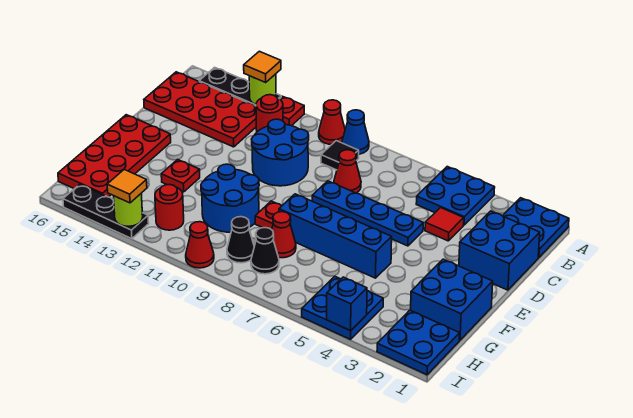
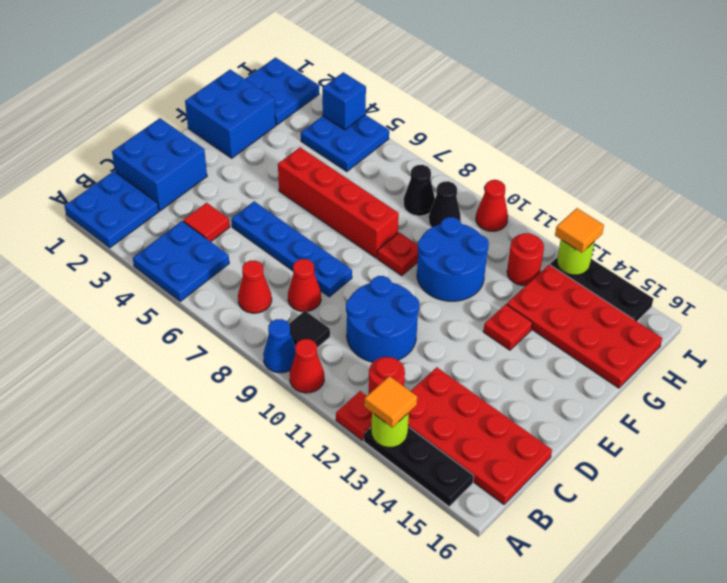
red 2x4 plate [58,115,171,197] -> red 2x4 plate turned to [507,265,662,388]
blue 1x4 brick [279,194,392,278] -> red 1x4 brick [278,147,399,258]
red 1x1 cone [272,212,296,258] -> red 1x1 cone moved to [238,261,272,313]

